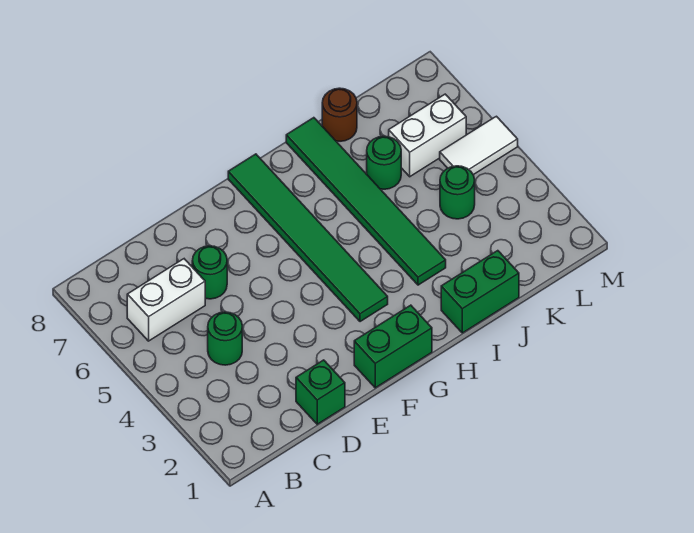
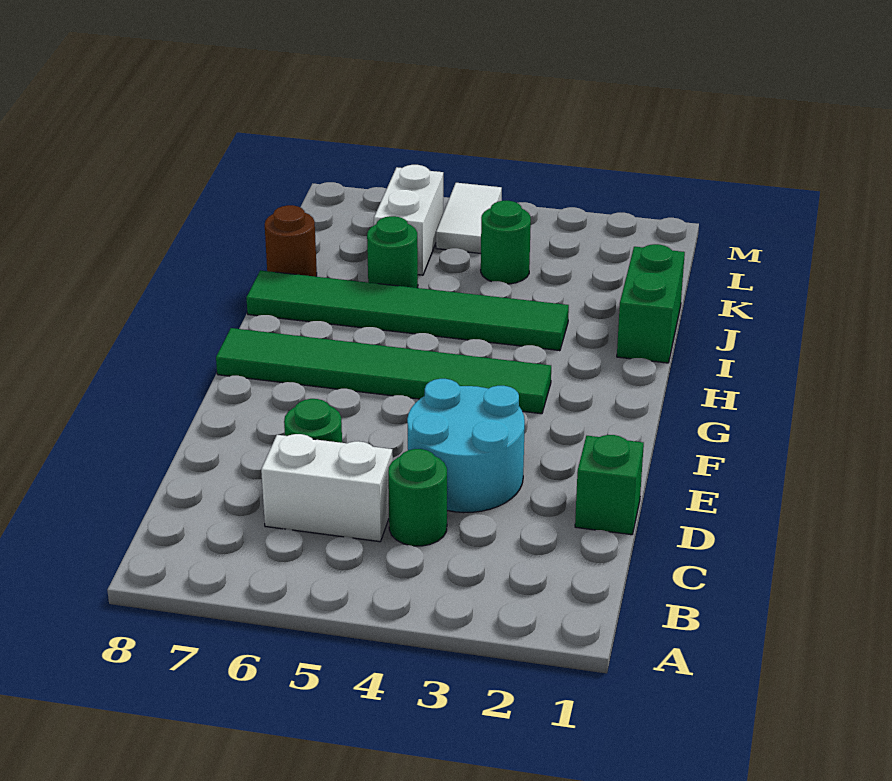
white 1x2 brick [127,259,205,341] -> white 1x2 brick turned to [261,434,393,542]
none -> cyan 2x2 round brick [407,379,525,513]
green 1x2 brick [354,305,432,388] -> none

